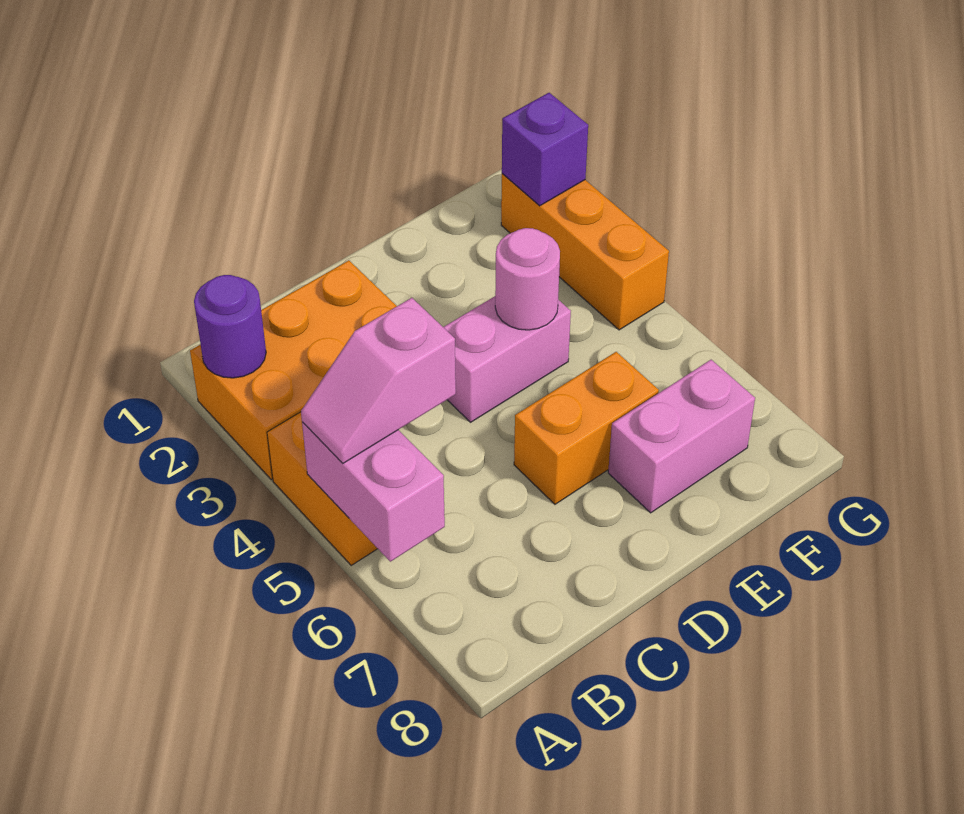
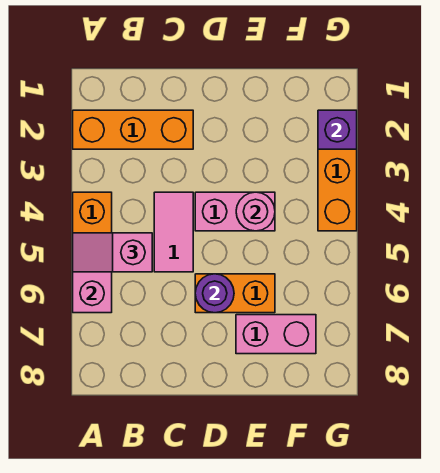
orange 2x3 brick [190,260,397,480] -> orange 1x3 brick [73,110,193,149]
purple 1x1 round brick [194,275,266,378] -> purple 1x1 round brick moved to [195,274,234,313]
none -> pink 1x2 tile [154,192,193,272]

